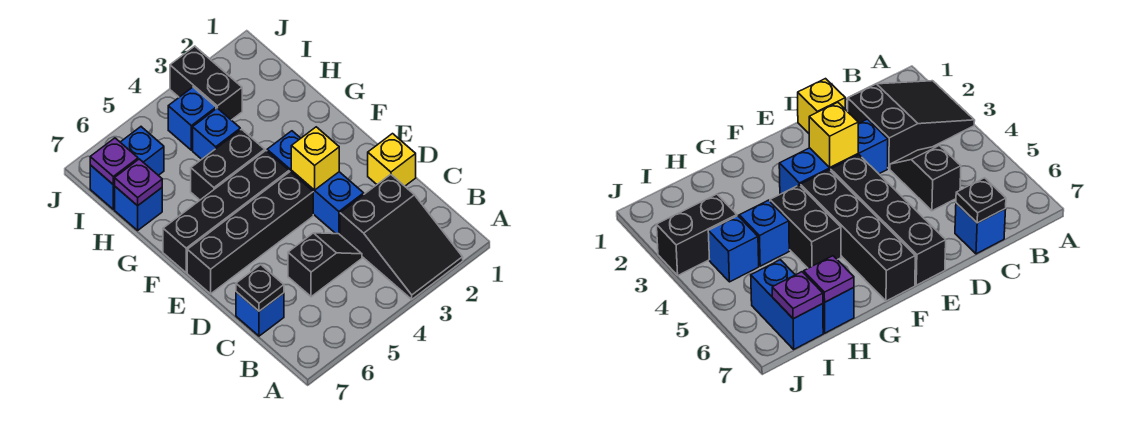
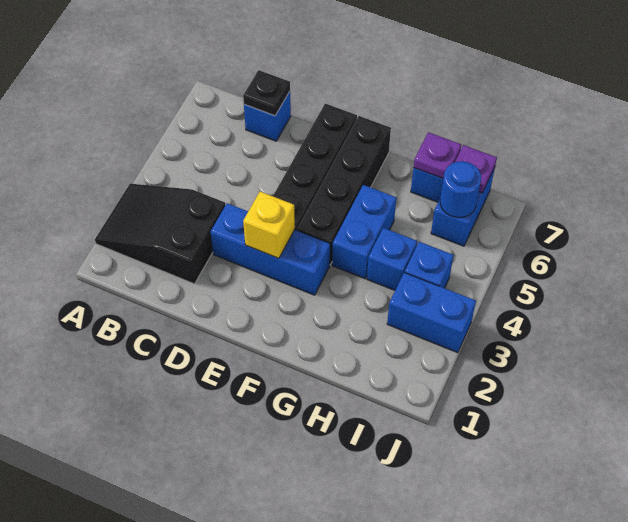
black 1x2 slope [288,233,362,297] -> none
yellow 1x1 brick [368,134,416,186] -> none
black 1x2 brick [191,129,265,200] -> blue 1x2 brick [332,185,396,279]
black 1x2 brick [170,46,242,120] -> blue 1x2 brick [387,272,476,353]
none -> blue 1x1 round brick [440,161,481,218]

